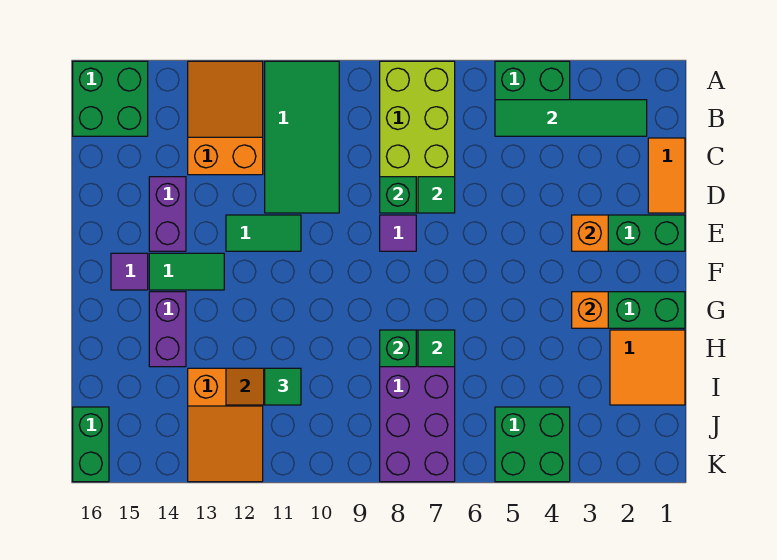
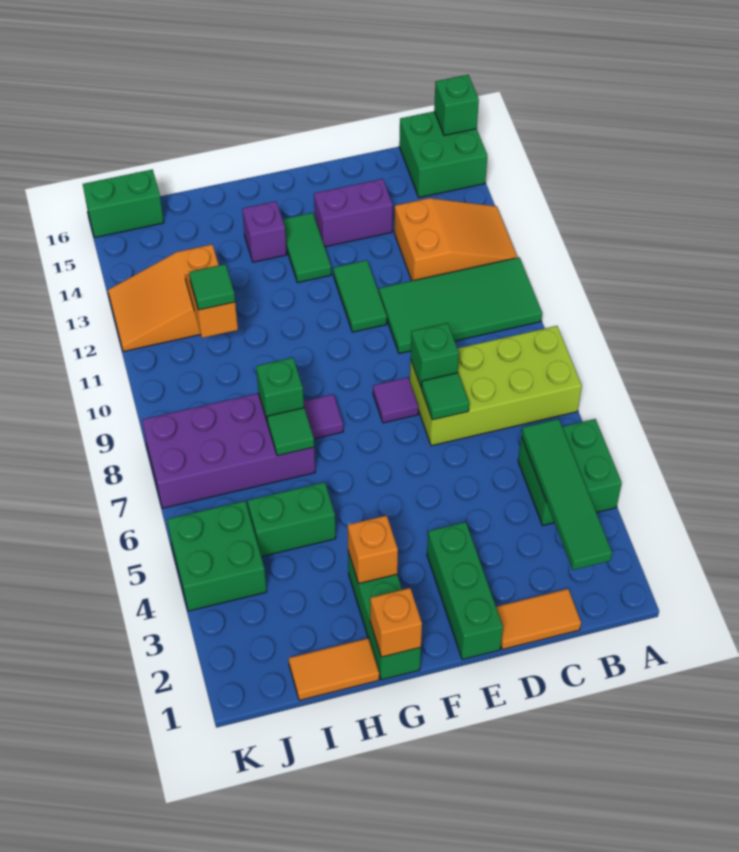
none -> green 1x1 brick [434,75,479,136]
orange 1x1 brick [572,215,608,251] -> orange 1x1 brick moved to [370,588,422,657]
purple 1x1 tile [111,253,148,290] -> purple 1x1 tile moved to [304,394,343,439]
purple 1x2 brick [149,292,186,367] -> purple 1x1 brick [242,201,287,262]
orange 2x2 tile [610,330,685,405] -> orange 1x2 tile [289,638,379,700]
none -> green 1x2 brick [248,482,336,557]

